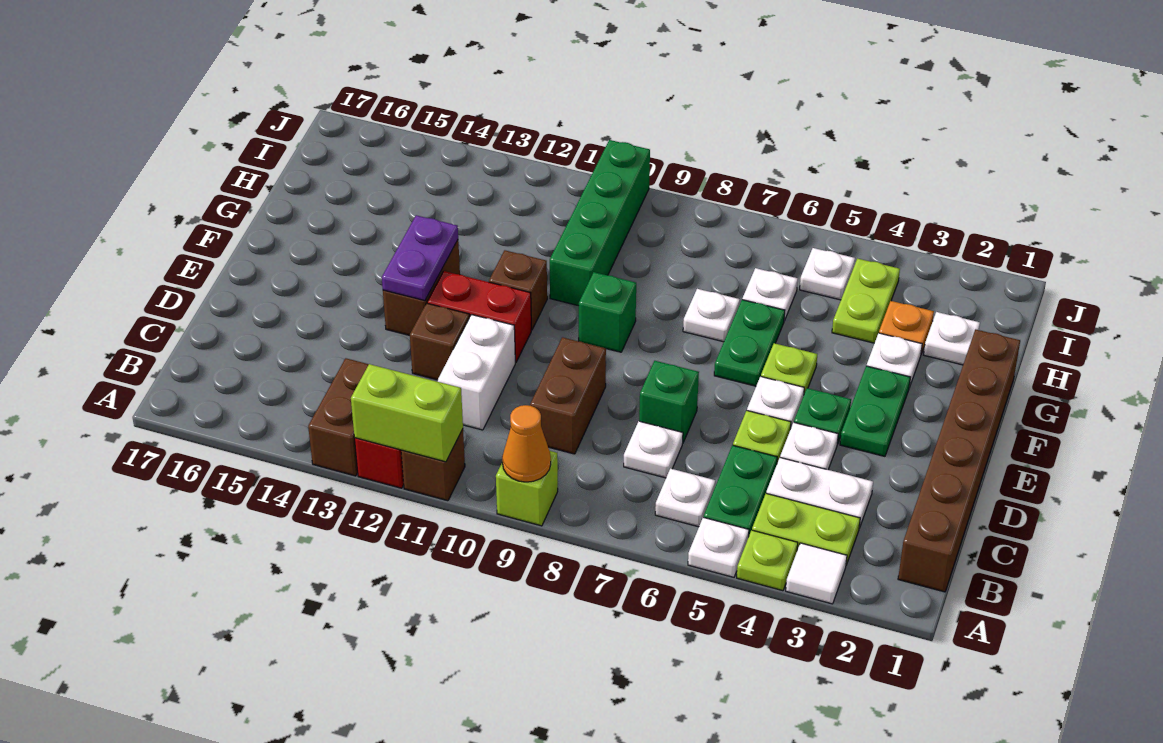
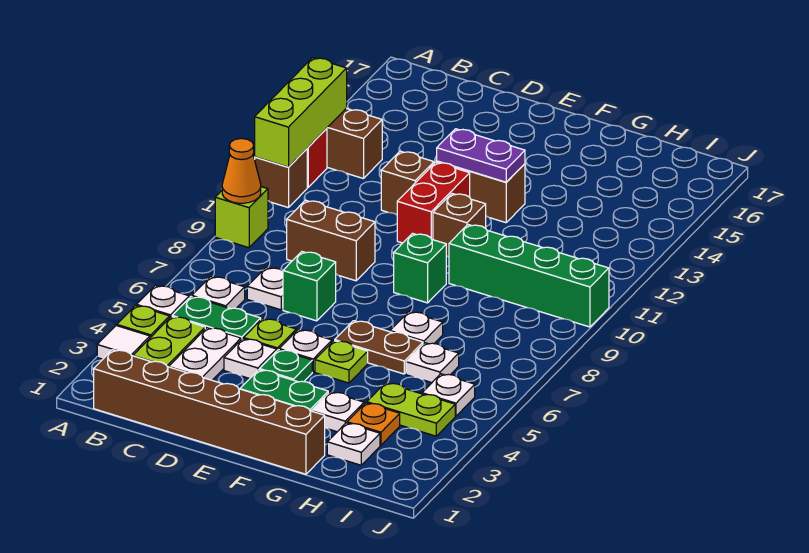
lime 1x2 brick [351,364,463,462] -> lime 1x3 brick [255,58,347,167]
white 1x2 brick [438,315,515,430] -> none
green 1x2 plate [714,300,785,386] -> brown 1x2 plate [335,321,423,374]

